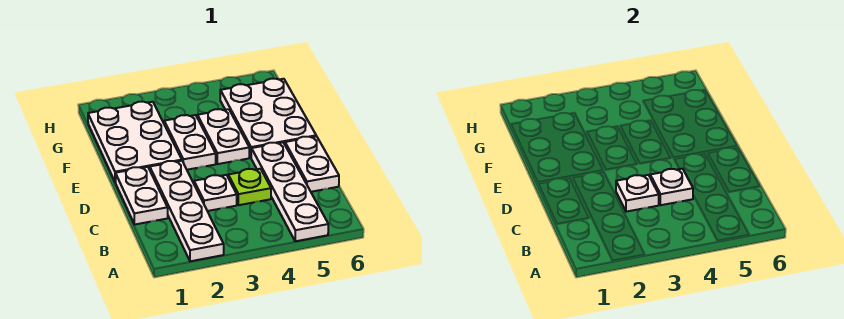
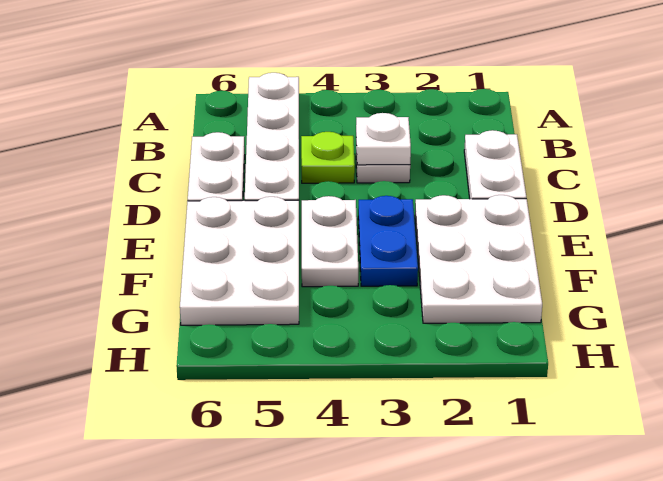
white 1x4 plate [150,161,224,261] -> none
white 1x1 plate [650,169,693,205] -> none
white 1x2 plate [164,115,216,170] -> blue 1x2 plate [358,196,418,286]

